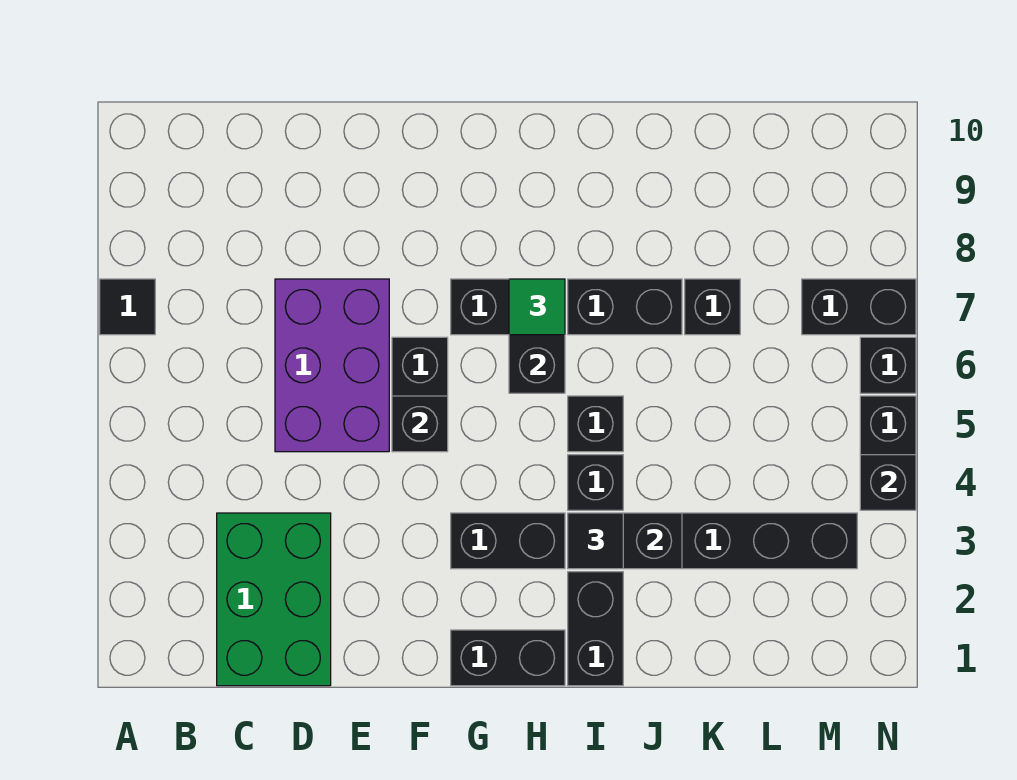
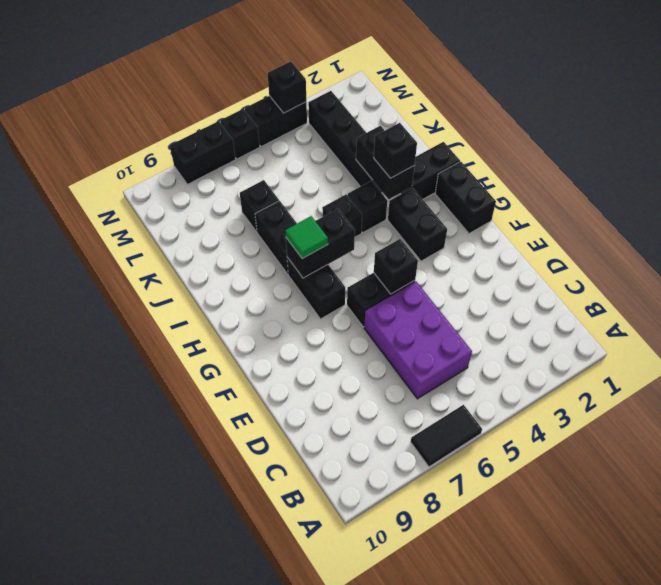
black 1x1 tile [100,279,155,335] -> black 1x2 tile [411,405,482,467]
green 2x3 brick [217,513,331,686] -> none
purple 2x3 brick [275,279,389,452] -> purple 2x3 brick turned to [364,282,472,399]
black 1x1 tile [568,513,623,569] -> black 1x1 brick [374,123,417,178]
black 1x2 brick [802,279,916,335] -> black 1x2 brick turned to [170,121,236,184]

